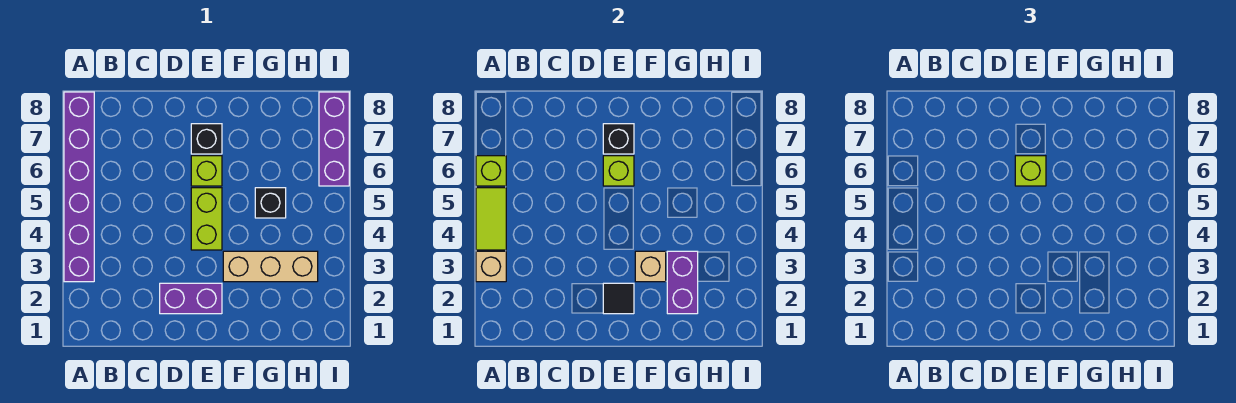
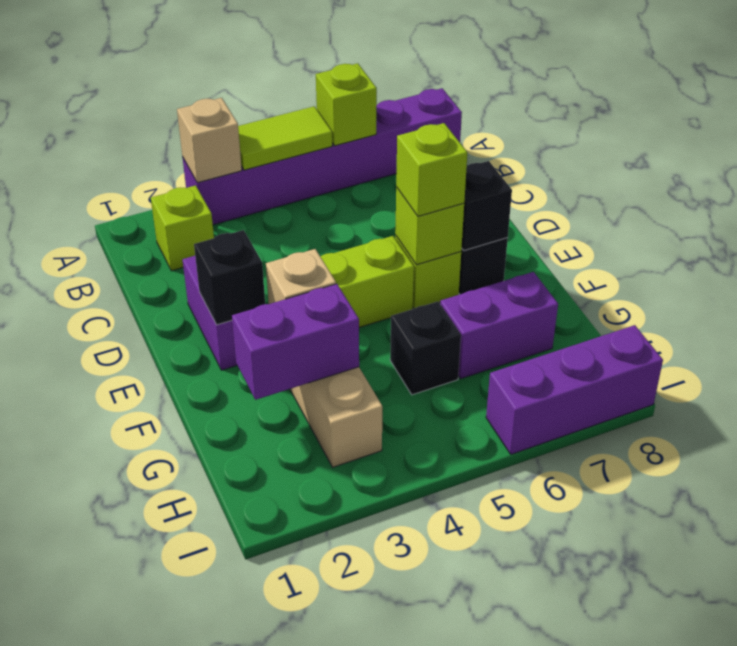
none -> lime 1x1 brick [151,185,214,271]
black 1x1 tile [603,283,634,314] -> black 1x1 brick [194,230,265,325]
none -> purple 1x2 brick [440,272,558,379]

